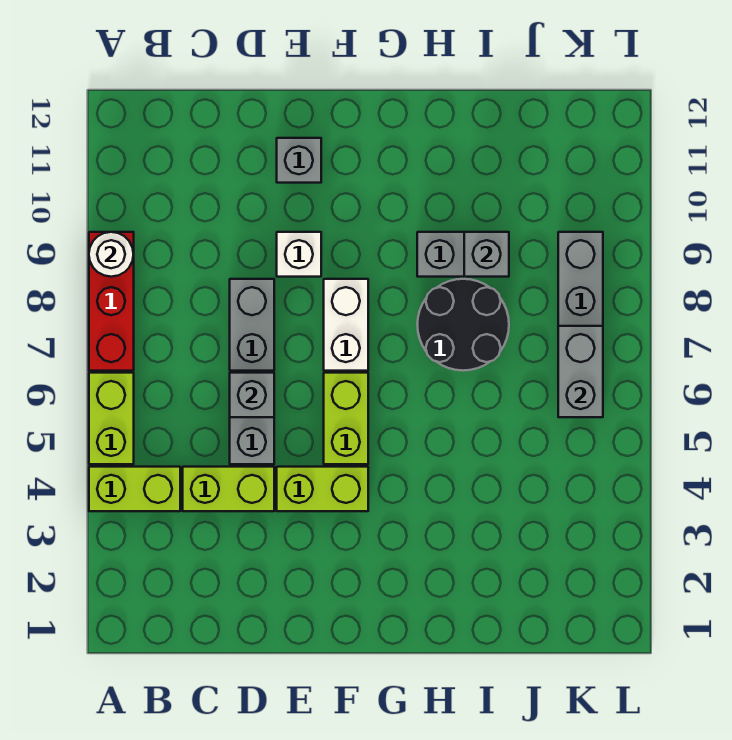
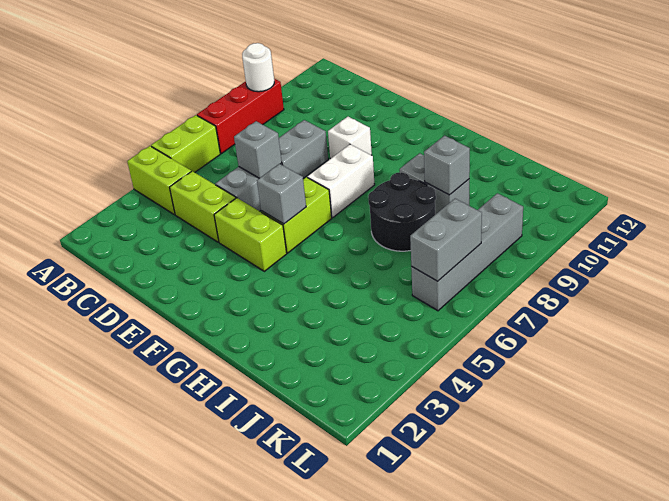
grey 1x1 brick [277,138,321,183] -> grey 1x1 brick moved to [257,164,306,224]

